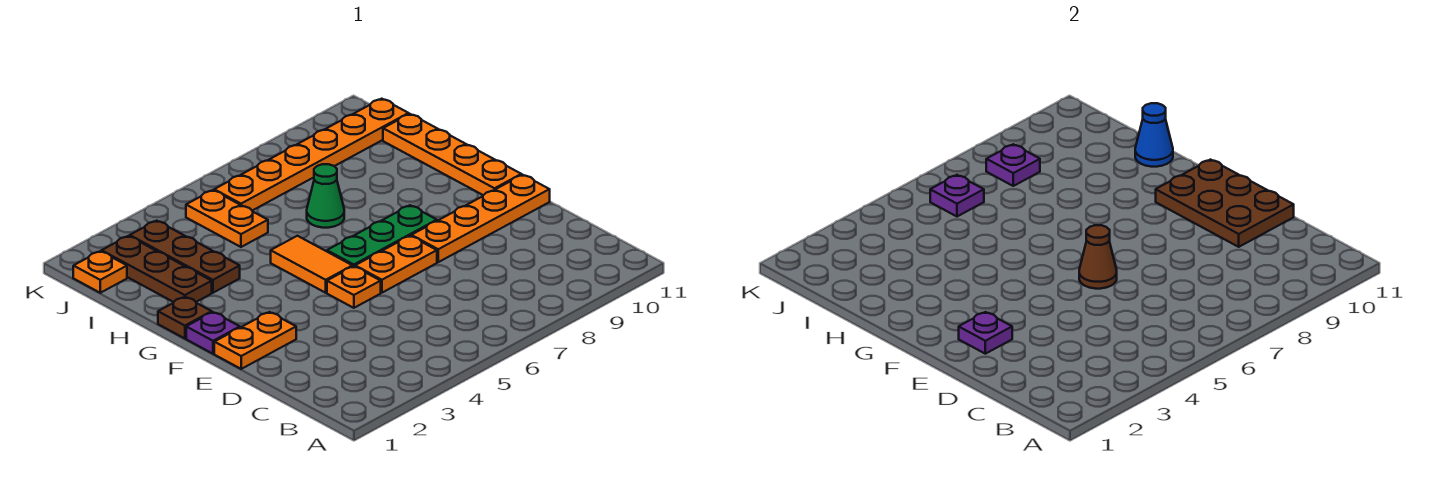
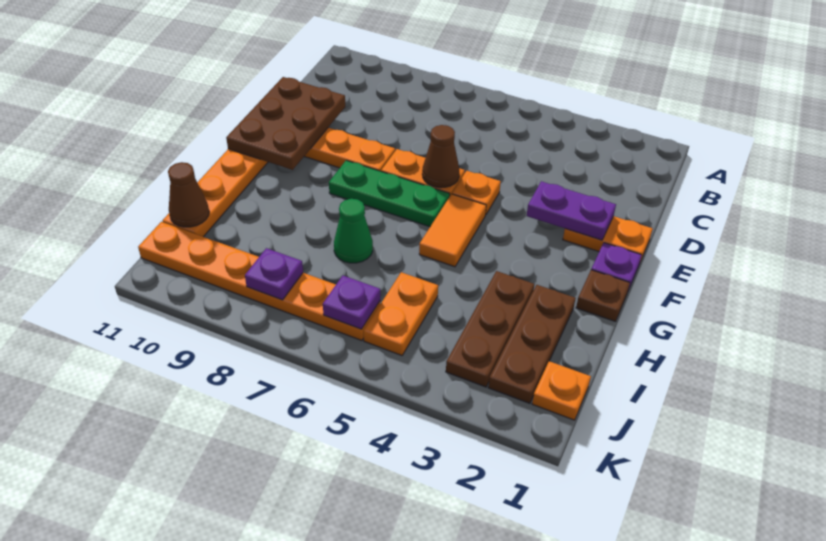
purple 1x1 plate [959,312,1012,354] -> purple 1x2 plate [527,181,616,240]
blue 1x1 cone [1135,103,1173,167] -> none
none -> brown 1x1 cone [168,162,209,227]

